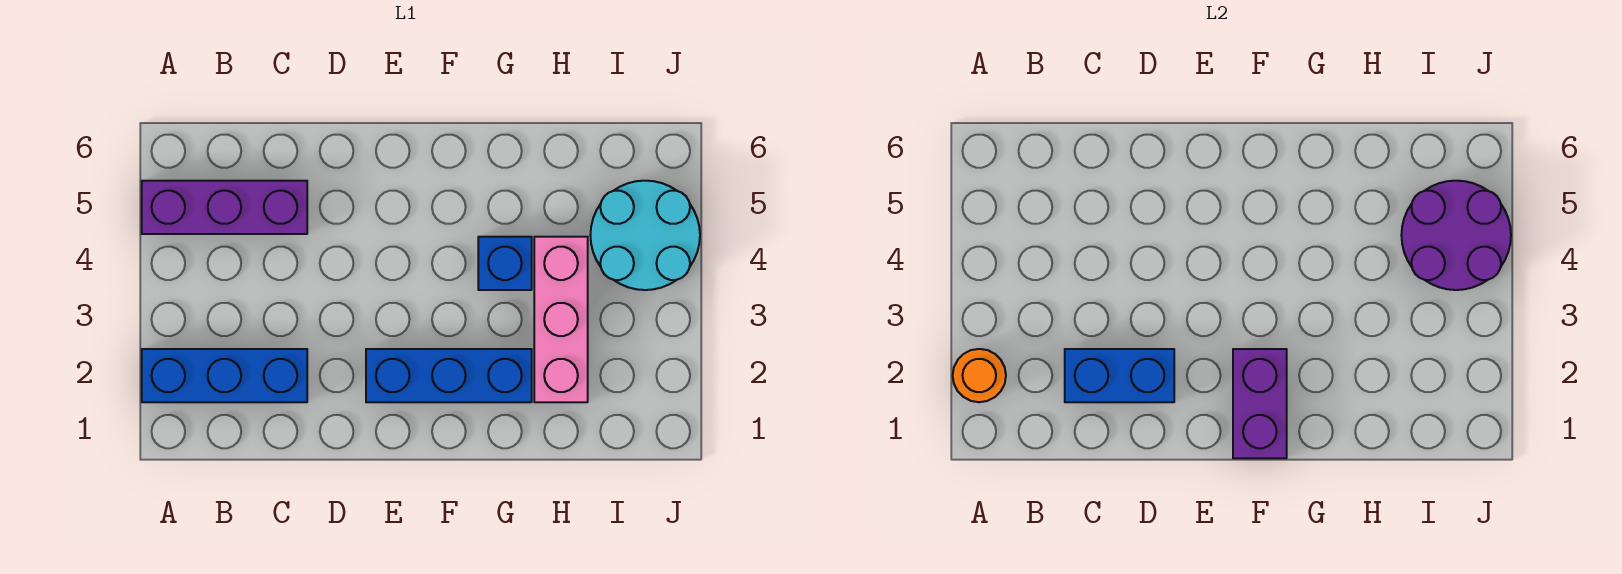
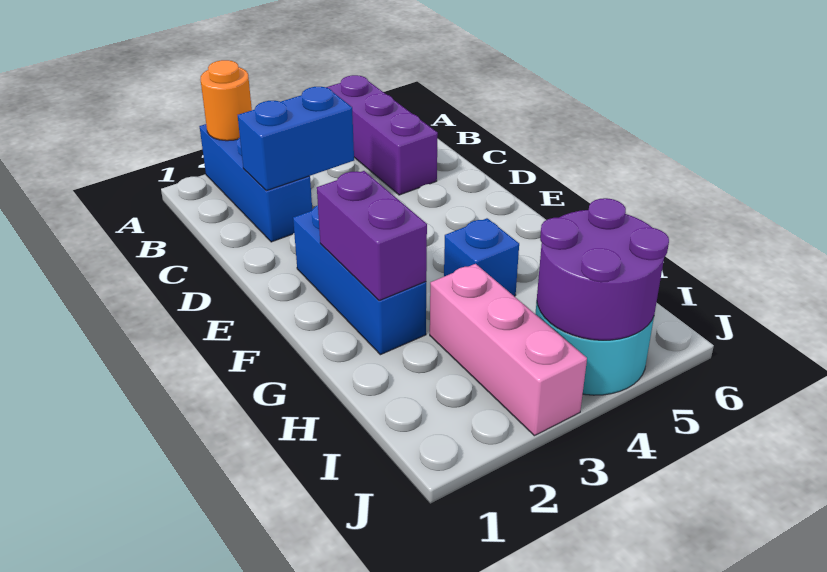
blue 1x2 brick [1065,349,1174,402] -> blue 1x2 brick turned to [238,87,354,191]
purple 1x2 brick [1233,349,1287,458] -> purple 1x2 brick turned to [317,171,427,301]
pink 1x3 brick [534,237,588,402] -> pink 1x3 brick turned to [430,264,587,436]

